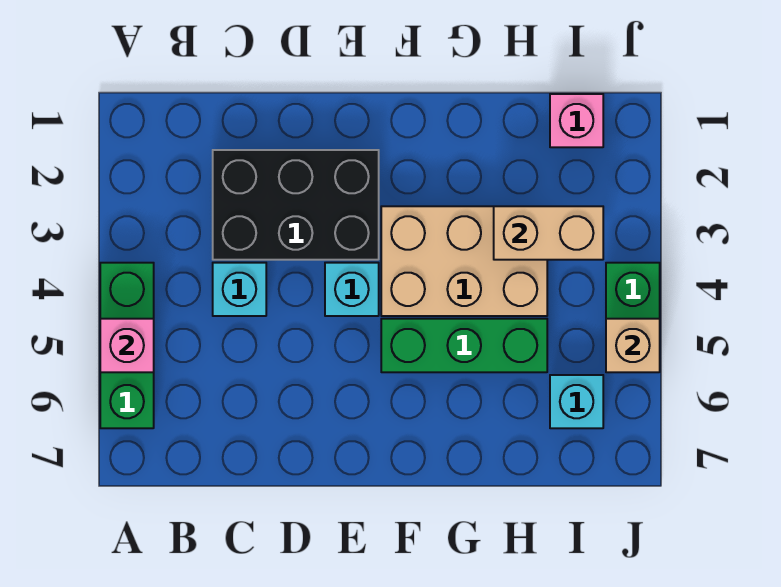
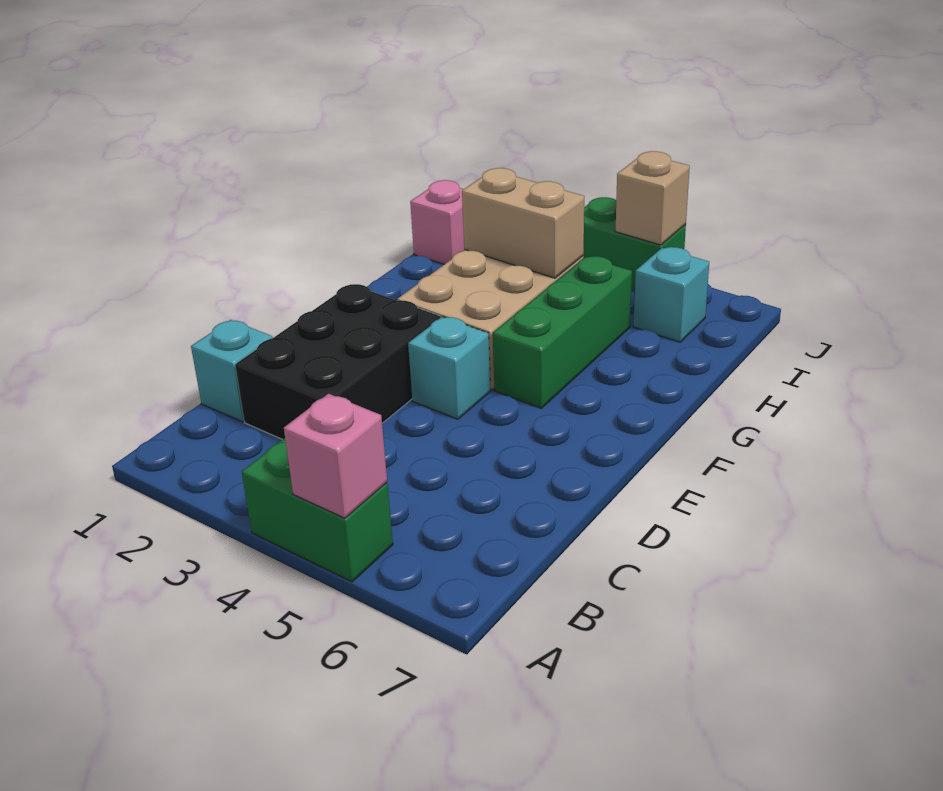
green 1x3 brick [100,263,154,428] -> green 1x2 brick [242,438,393,582]
cyan 1x1 brick [213,263,266,316] -> cyan 1x1 brick moved to [191,320,273,422]
tan 1x2 brick [494,206,603,260] -> tan 1x2 brick turned to [462,168,584,278]

